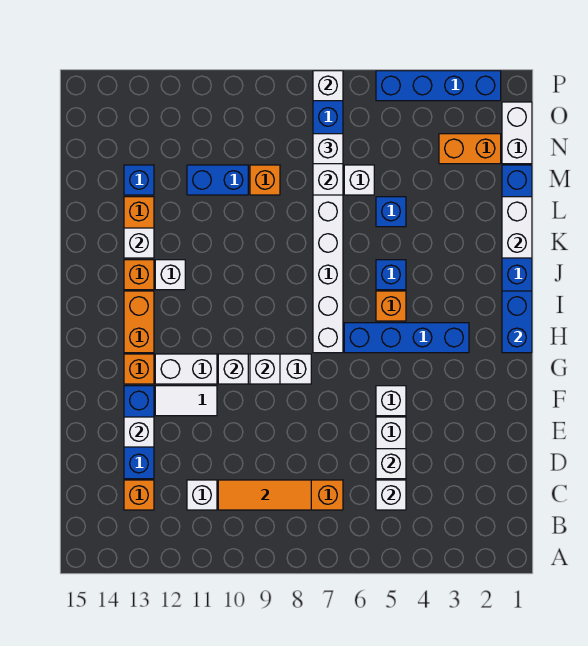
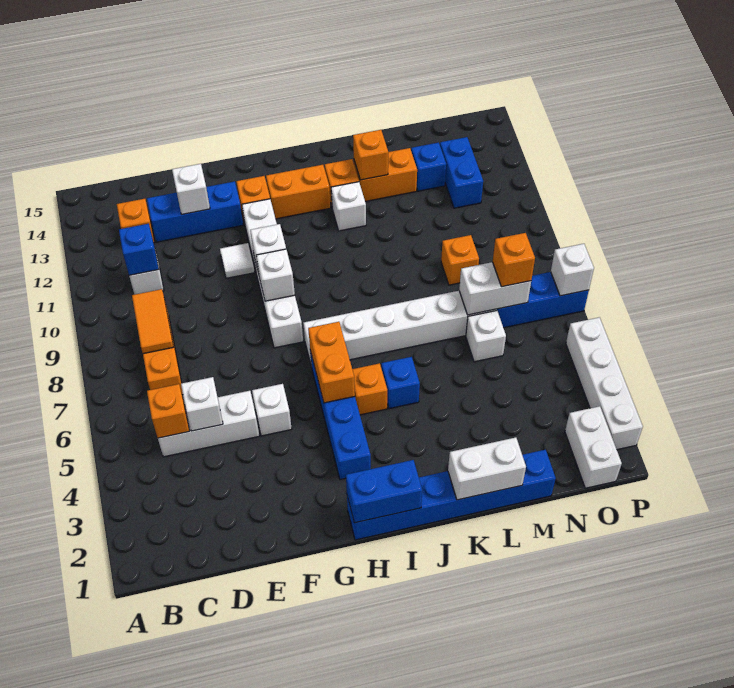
white 1x1 brick [376,480,406,510] -> orange 1x1 brick [147,384,189,438]
orange 1x3 tile [218,480,311,510] -> orange 1x2 tile [132,289,173,354]
white 1x2 tile [155,386,217,416] -> white 1x1 tile [220,243,255,278]
white 1x1 brick [124,228,154,258] -> orange 1x1 brick [353,130,388,180]
blue 1x1 brick [376,197,406,227] -> blue 1x1 brick moved to [119,224,159,275]
blue 1x2 brick [187,165,248,195] -> blue 1x2 brick moved to [440,137,483,208]
white 1x2 brick [502,102,532,164] -> white 1x2 brick turned to [565,406,622,488]
orange 1x2 brick [439,134,501,164] -> orange 1x2 brick moved to [308,322,355,403]
white 1x1 brick [313,134,343,164] -> orange 1x1 brick [493,233,535,287]
blue 1x4 brick [376,71,501,101] -> white 1x4 brick [566,317,643,450]

